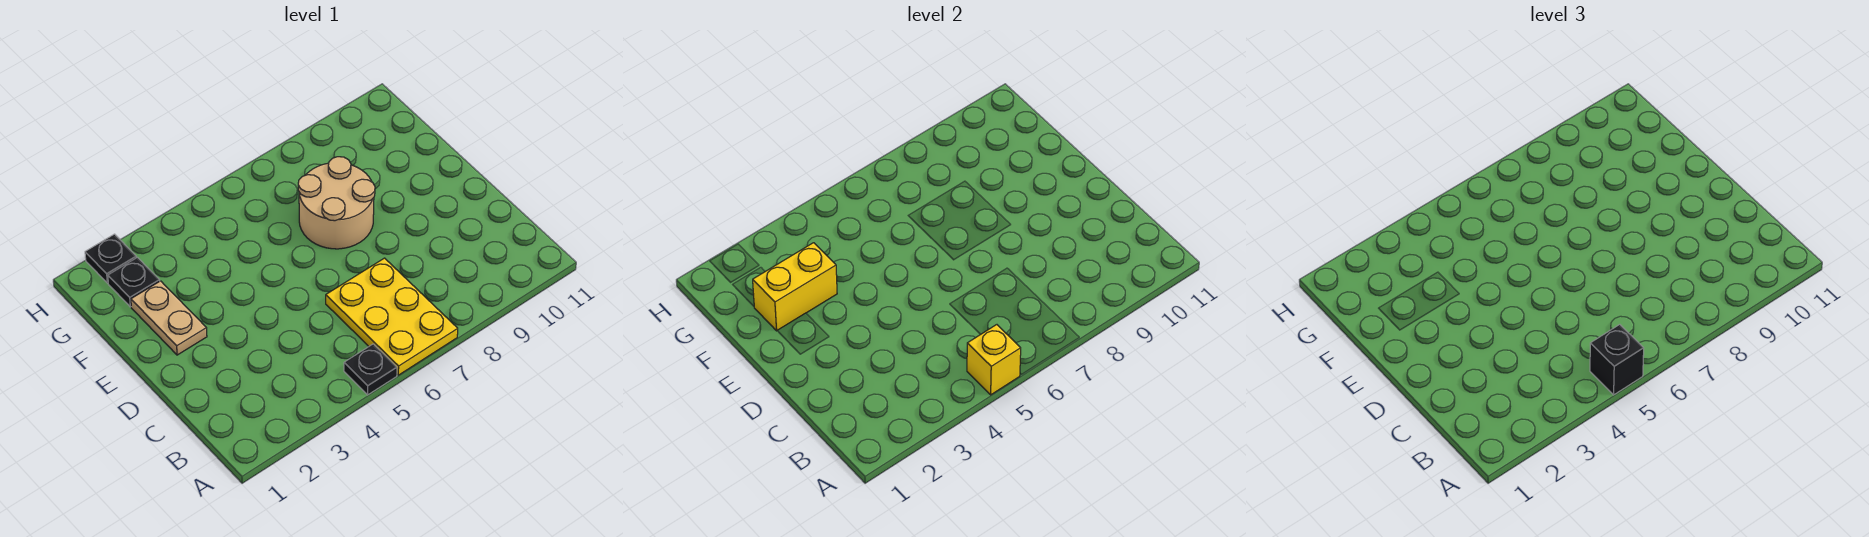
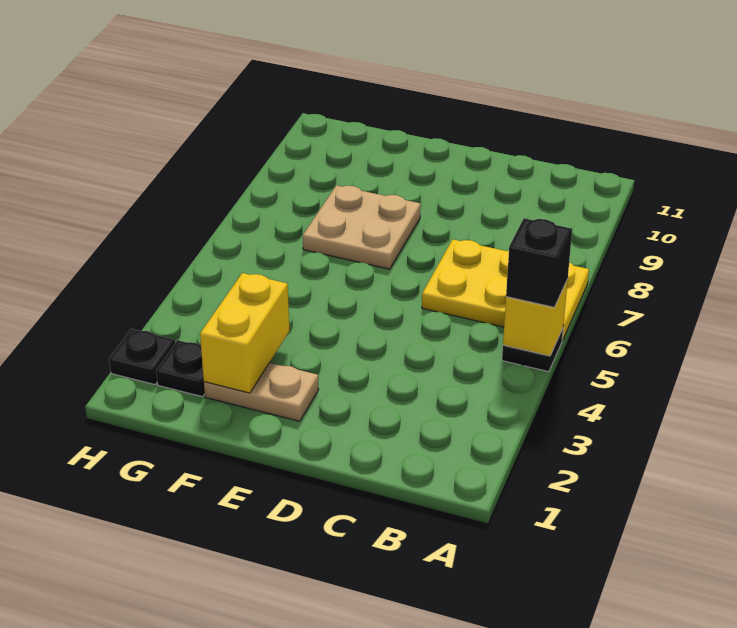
tan 2x2 round brick [298,157,375,249] -> tan 2x2 plate [303,185,421,269]

